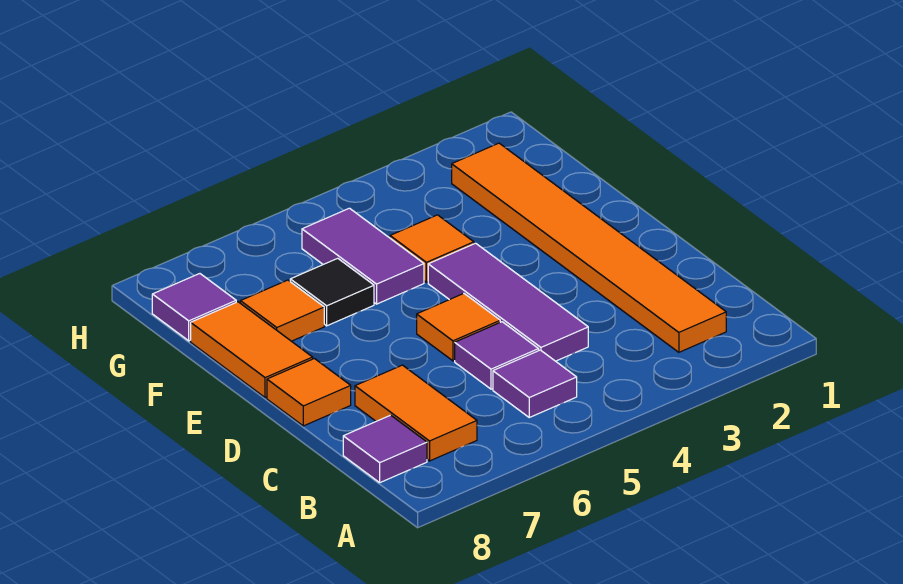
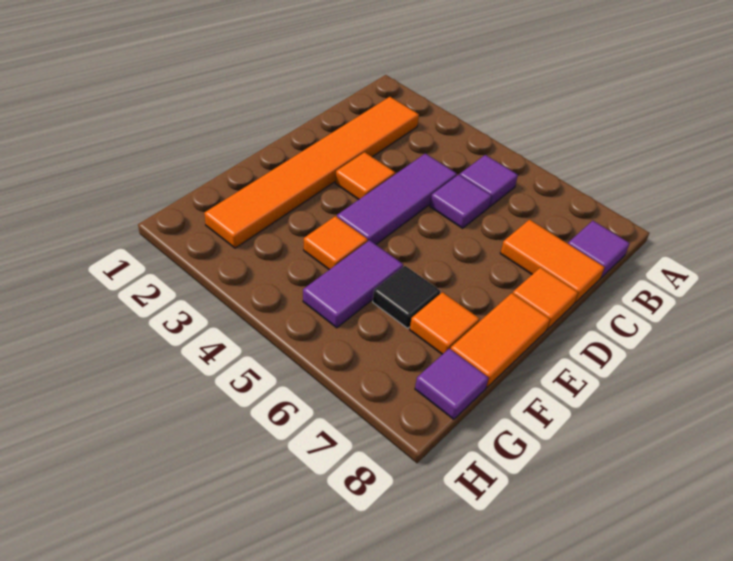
orange 1x2 tile [355,365,477,461] -> orange 1x2 tile turned to [500,220,604,303]
orange 1x1 tile [417,294,500,361] -> orange 1x1 tile moved to [335,152,395,200]

